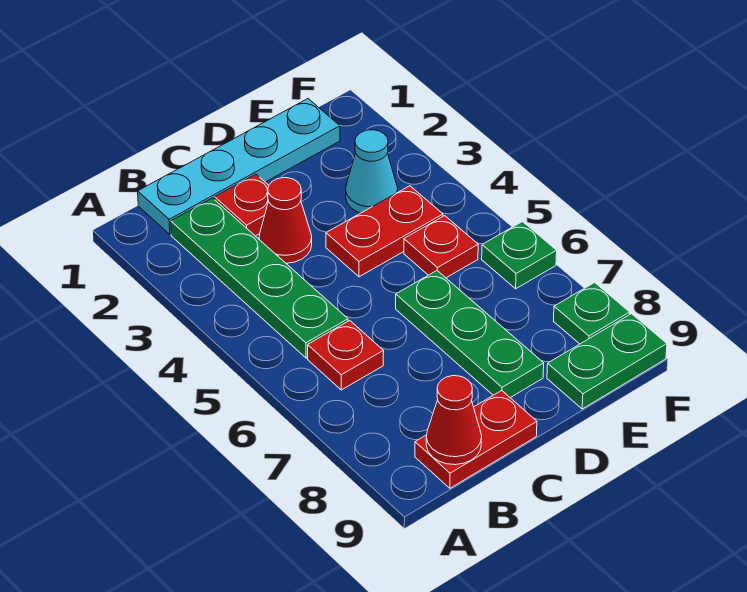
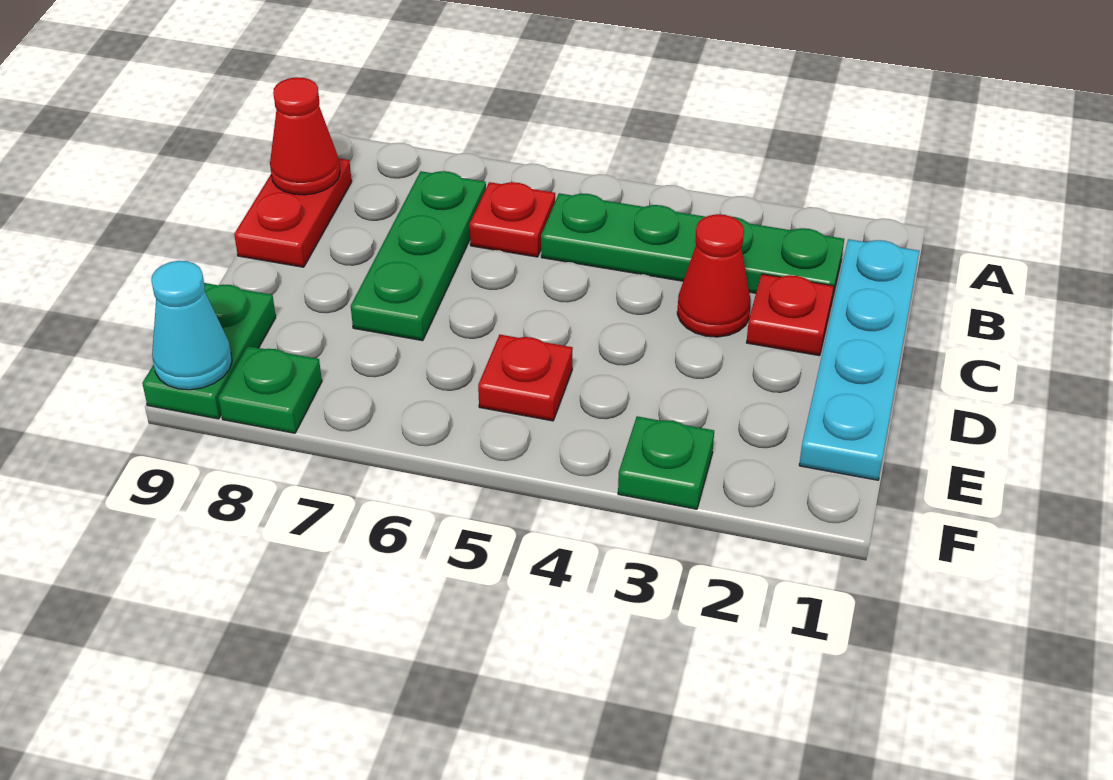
red 1x2 plate [326,186,443,277] -> none
green 1x3 plate [396,271,544,398] -> green 1x3 plate turned to [351,171,486,341]
cyan 1x1 cone [346,130,398,213] -> cyan 1x1 cone moved to [152,261,232,390]
green 1x1 plate [482,222,557,289] -> green 1x1 plate moved to [618,416,714,509]

